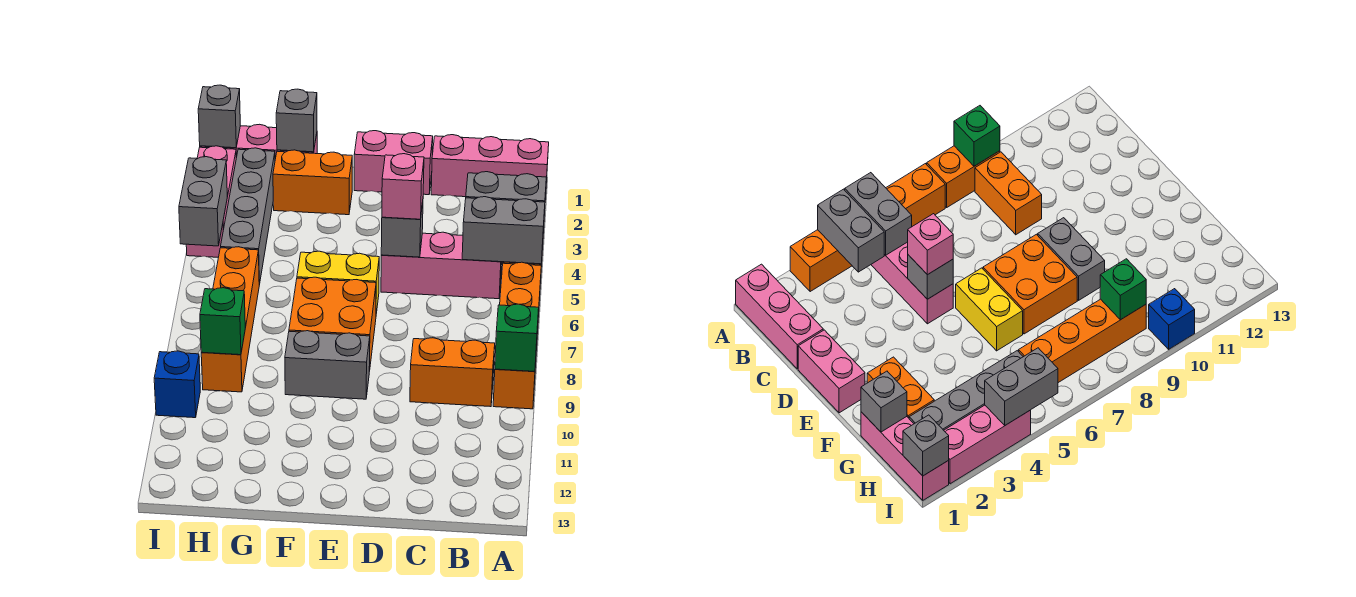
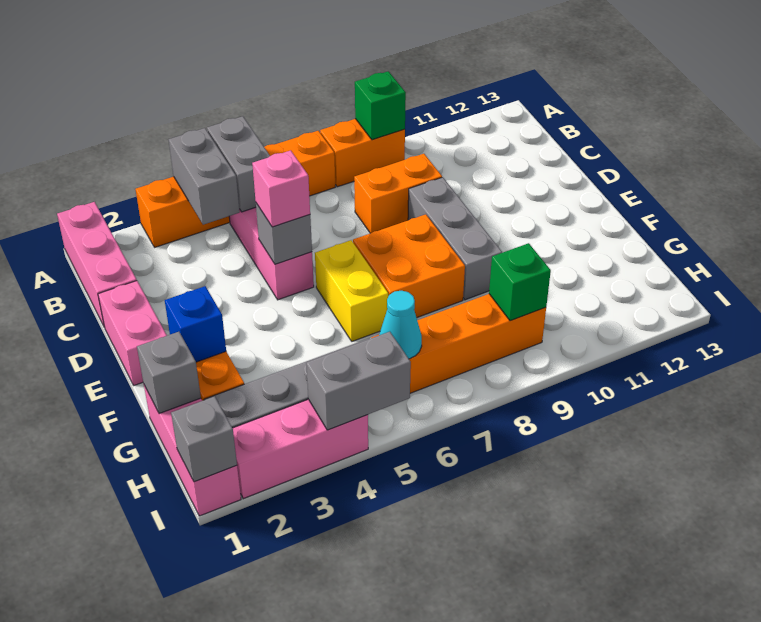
orange 1x2 brick [410,338,495,407] -> orange 1x2 brick turned to [354,154,442,233]
grey 1x2 brick [285,331,370,399] -> grey 1x3 brick [408,177,502,300]
none -> cyan 1x1 cone [379,291,422,359]
blue 1x1 brick [154,351,200,418] -> blue 1x1 brick moved to [165,286,226,362]

